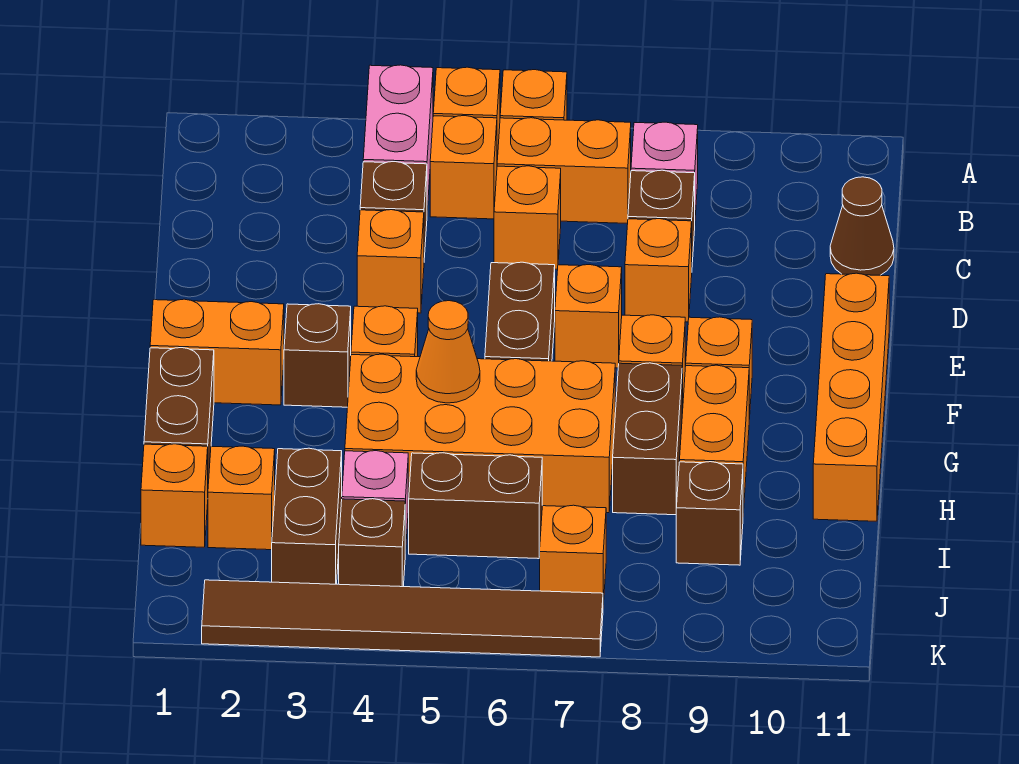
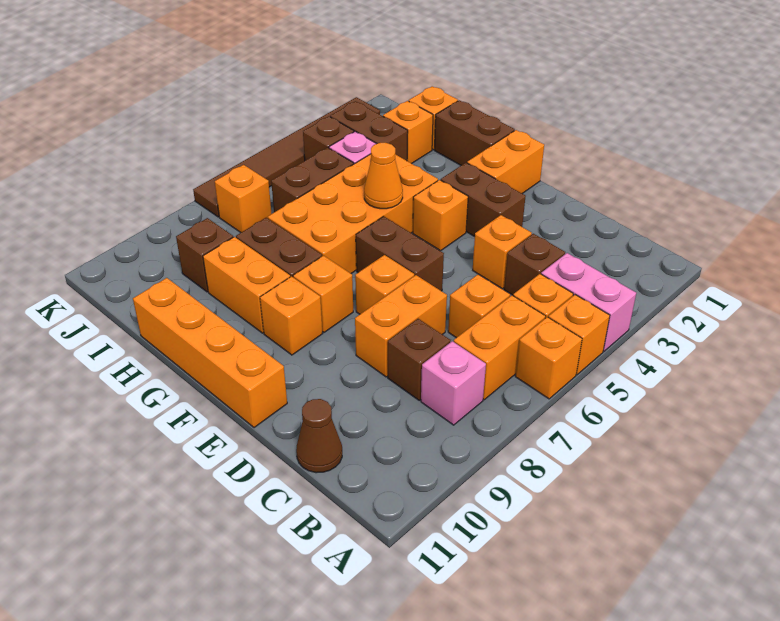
orange 1x1 brick [625,219,692,322] -> orange 1x2 brick [355,275,447,377]
brown 1x1 brick [284,304,351,407] -> brown 1x2 brick [441,163,526,237]

